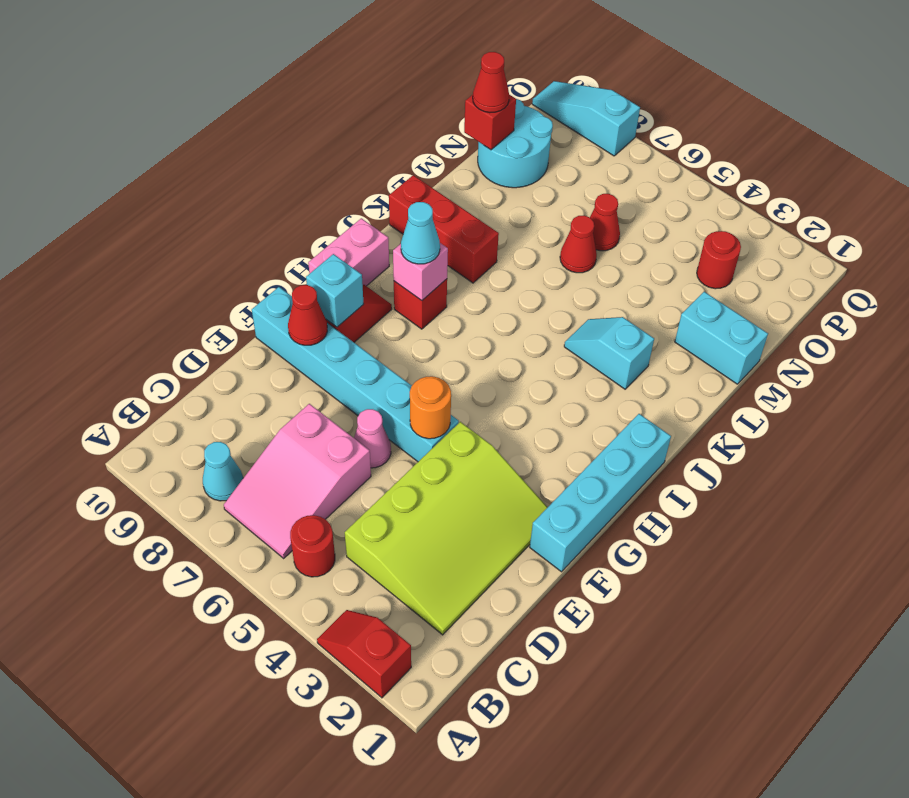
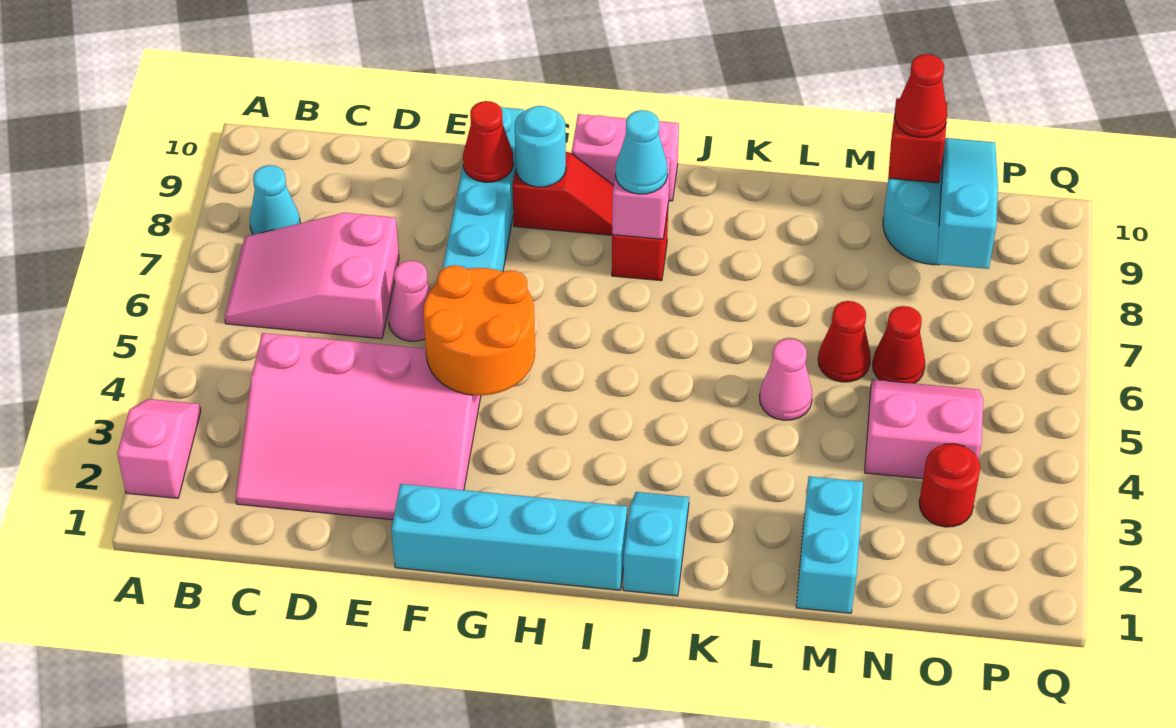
red 1x2 slope [317,610,411,698] -> pink 1x2 slope [117,399,201,498]
red 1x1 round brick [290,515,335,577] -> none
lime 3x4 slope [345,422,548,635] -> pink 3x4 slope [236,333,481,520]
orange 1x1 round brick [410,376,451,439] -> orange 2x2 round brick [423,265,535,395]
cyan 1x1 brick [306,254,364,327] -> cyan 1x1 round brick [515,106,566,187]
cyan 1x2 slope [564,317,654,389] -> cyan 1x2 slope moved to [623,492,689,596]
red 1x3 brick [389,175,499,283] -> none
none -> pink 1x1 cone [760,339,812,420]
none -> pink 2x2 slope [865,380,983,479]
cyan 1x3 slope [532,81,640,156] -> cyan 1x3 slope moved to [937,138,998,269]

